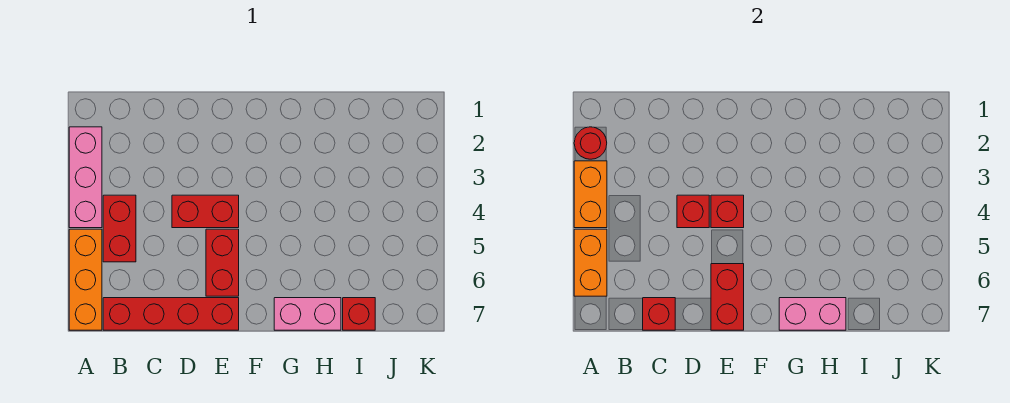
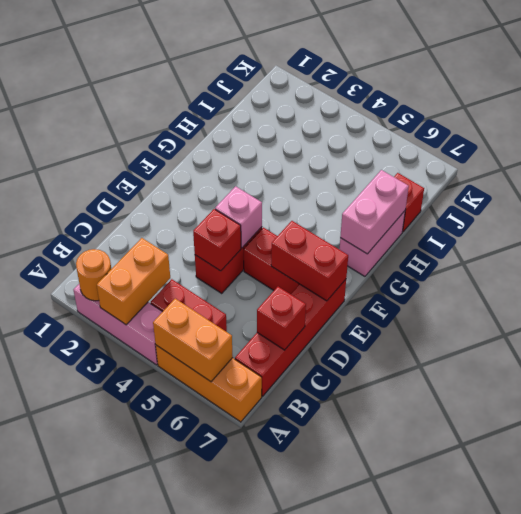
red 1x1 round brick [574,127,607,159] -> orange 1x1 round brick [76,249,111,301]
orange 1x2 brick [574,161,607,228] -> orange 1x2 brick turned to [97,238,170,325]
red 1x1 brick [711,195,744,228] -> pink 1x1 brick [215,186,262,248]

